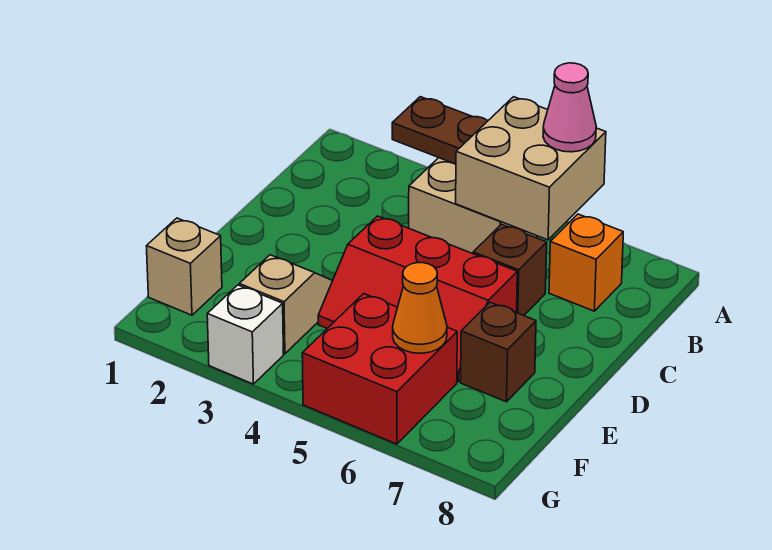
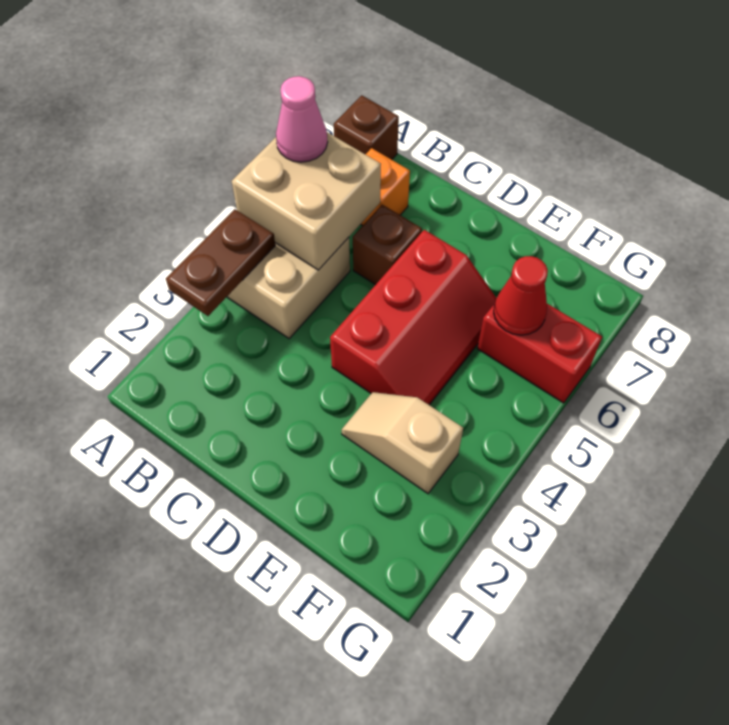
brown 1x1 brick [461,302,536,402] -> brown 1x1 brick moved to [334,95,399,160]
tan 1x1 brick [147,218,222,315] -> none
red 2x2 brick [302,294,457,444] -> red 1x2 brick [477,304,602,403]
orange 1x1 cone [393,263,447,353] -> red 1x1 cone [494,256,548,335]
white 1x1 brick [207,285,284,384] -> none

